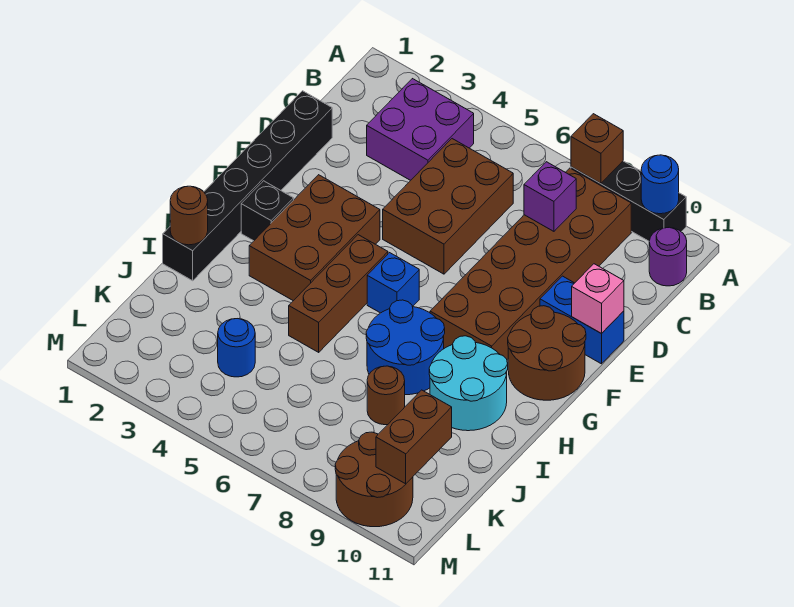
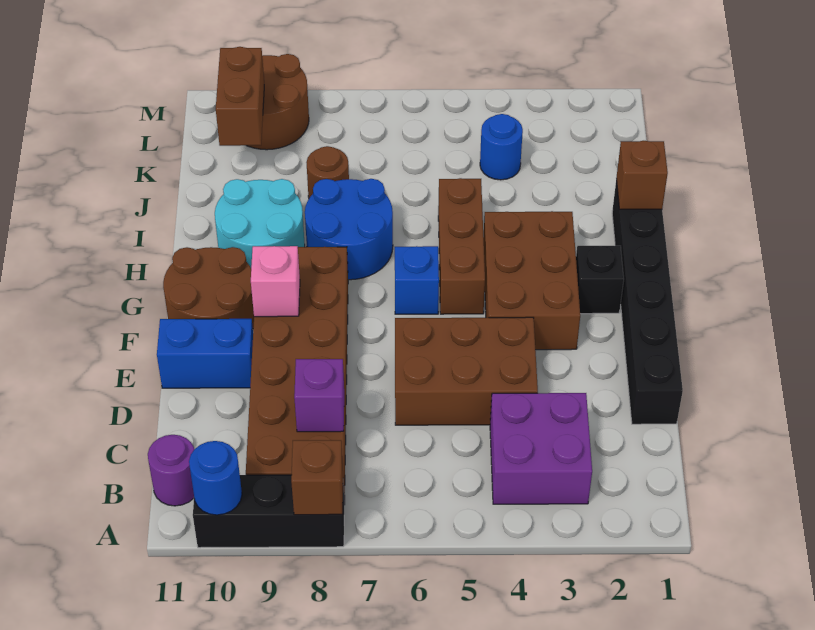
brown 2x3 brick [383,139,513,274] -> brown 2x3 brick turned to [395,317,538,425]
pink 1x1 brick [572,264,624,334] -> pink 1x1 brick moved to [251,246,300,317]
brown 1x1 round brick [170,186,208,245] -> brown 1x1 brick [616,141,668,209]

